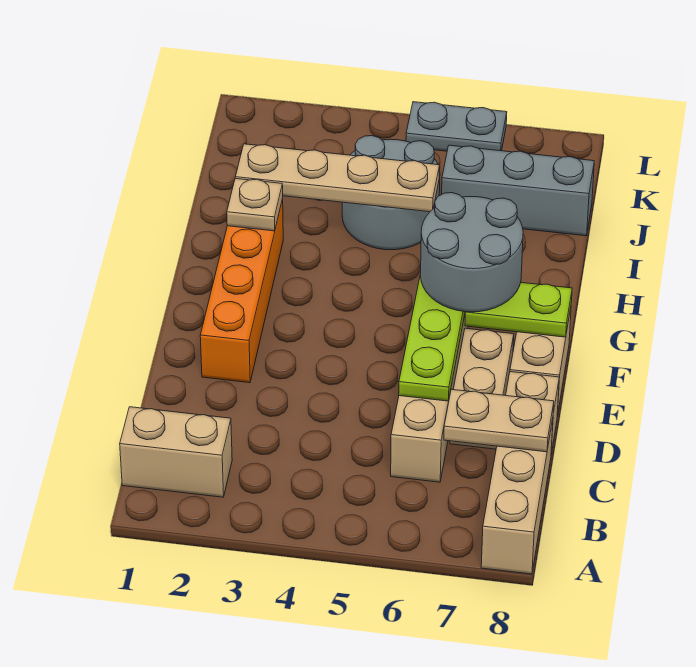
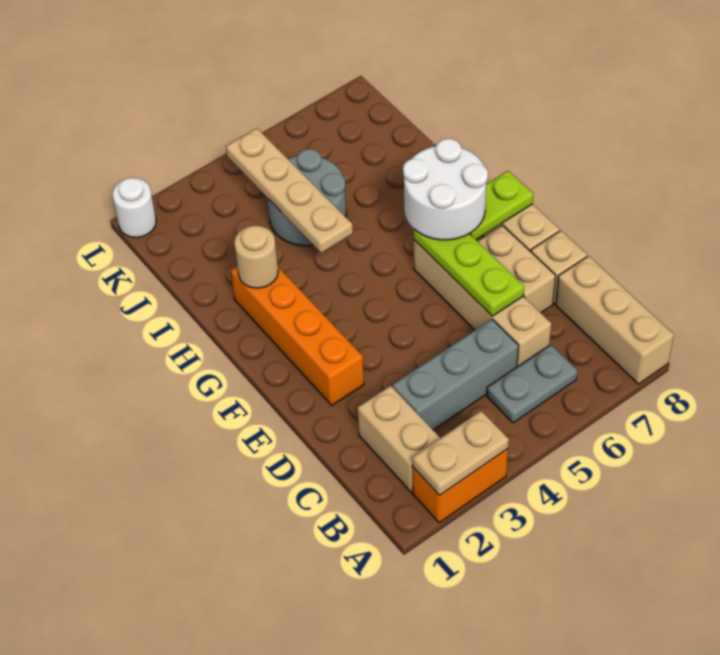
none -> orange 1x2 brick [413,449,508,523]
tan 1x2 brick [120,407,232,497] -> tan 1x2 brick turned to [358,386,440,492]
tan 1x2 plate [444,389,554,452] -> tan 1x2 plate moved to [412,411,509,495]
grey 2x2 round brick [421,193,523,312] -> white 2x2 round brick [403,139,488,240]
tan 1x1 plate [227,178,283,231] -> tan 1x1 round brick [234,226,278,288]
tan 1x4 plate [235,144,440,212] -> tan 1x4 plate turned to [226,128,353,253]
grey 1x3 brick [442,145,594,236] -> grey 1x3 brick moved to [392,319,519,430]
none -> white 1x1 round brick [112,178,156,237]
grey 1x2 plate [406,102,507,151] -> grey 1x2 plate moved to [487,345,577,423]

